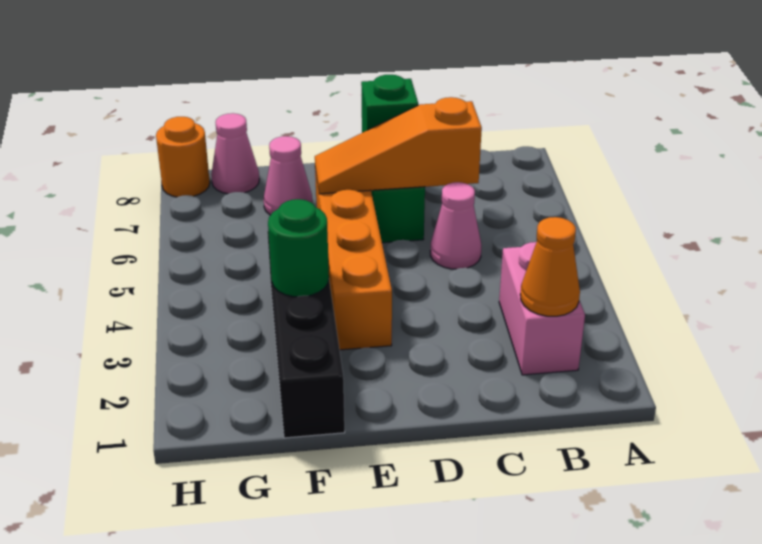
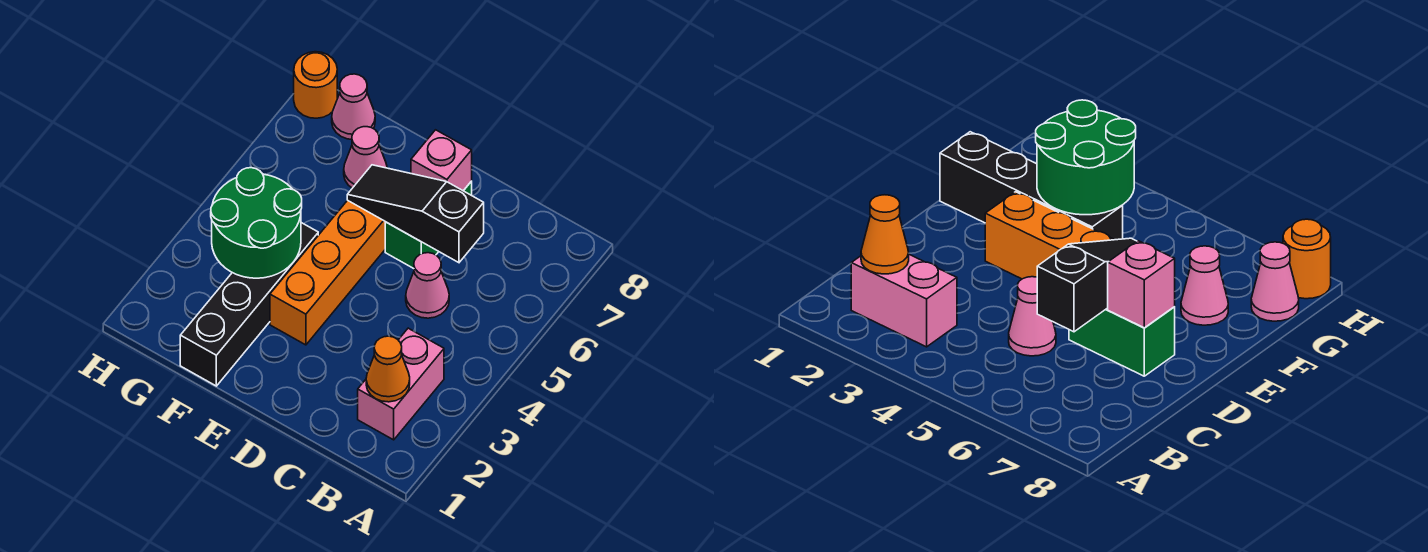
orange 1x3 slope [315,97,482,194] -> black 1x3 slope [347,165,484,263]
green 1x1 brick [361,75,418,133] -> pink 1x1 brick [411,130,472,191]
green 1x1 round brick [268,199,329,297] -> green 2x2 round brick [211,168,302,278]

